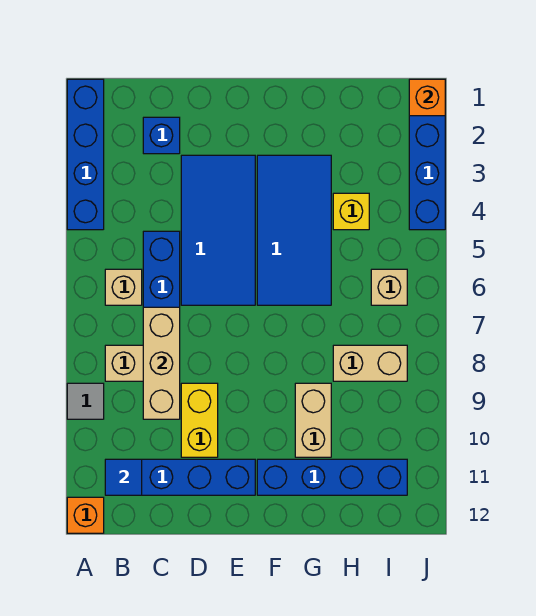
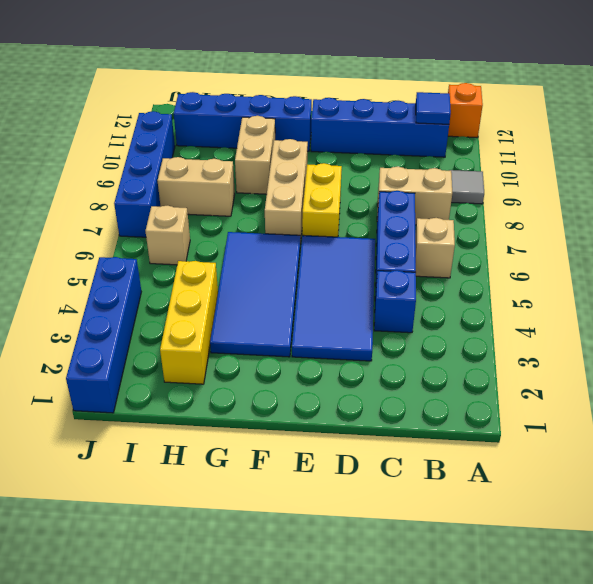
blue 1x4 brick [67,79,104,230] -> blue 1x4 brick moved to [114,111,175,237]
blue 1x1 brick [143,117,180,154] -> blue 1x1 brick moved to [374,270,416,333]
tan 1x3 brick [143,307,180,419] -> tan 1x3 brick moved to [265,139,308,244]
yellow 1x2 brick [181,383,218,457] -> yellow 1x2 brick moved to [302,163,342,237]
yellow 1x1 brick [333,193,369,230] -> yellow 1x3 brick [160,261,218,384]
orange 1x1 brick [409,79,445,116] -> none

